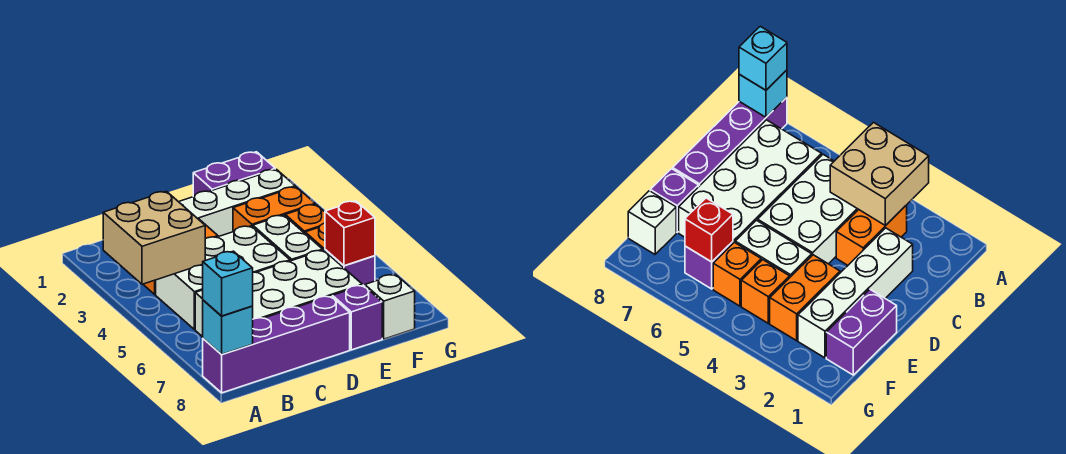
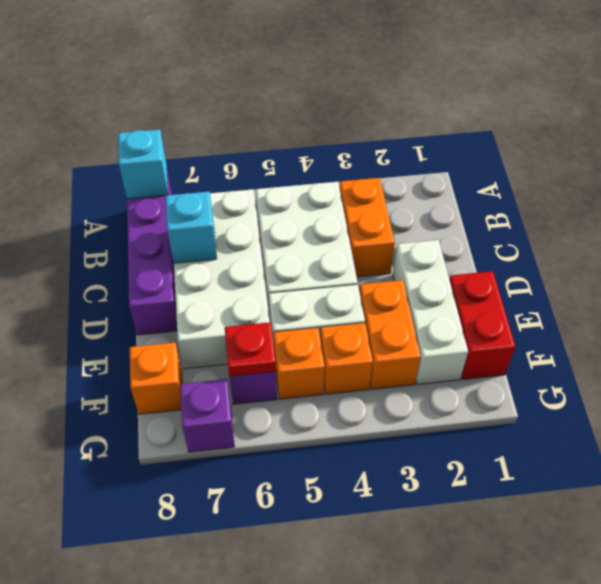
tan 2x2 brick [103,191,205,284] -> none
cyan 1x1 brick [203,251,253,316] -> cyan 1x1 brick moved to [166,192,217,263]
white 1x4 brick [179,169,295,237] -> white 1x3 brick [393,240,468,384]
purple 1x2 brick [193,152,275,197] -> red 1x2 brick [449,271,515,380]
purple 1x1 brick [332,285,382,350] -> purple 1x1 brick moved to [180,379,234,452]
red 1x1 brick [325,201,375,266] -> red 1x1 plate [225,322,276,377]
white 1x1 brick [365,274,415,339] -> orange 1x1 brick [130,343,182,414]

